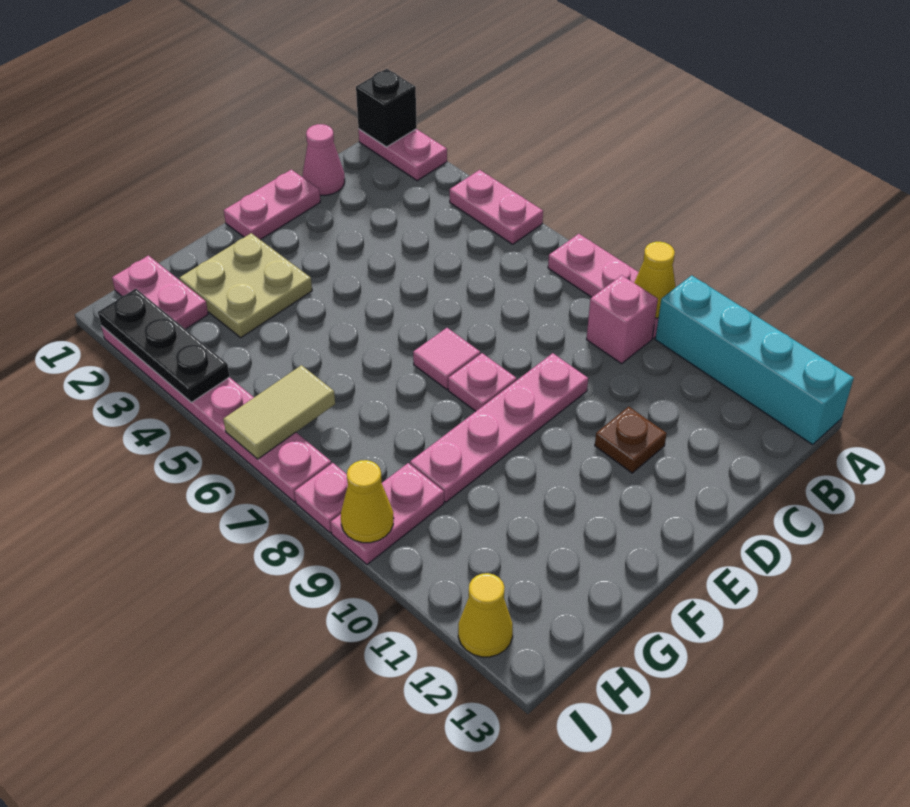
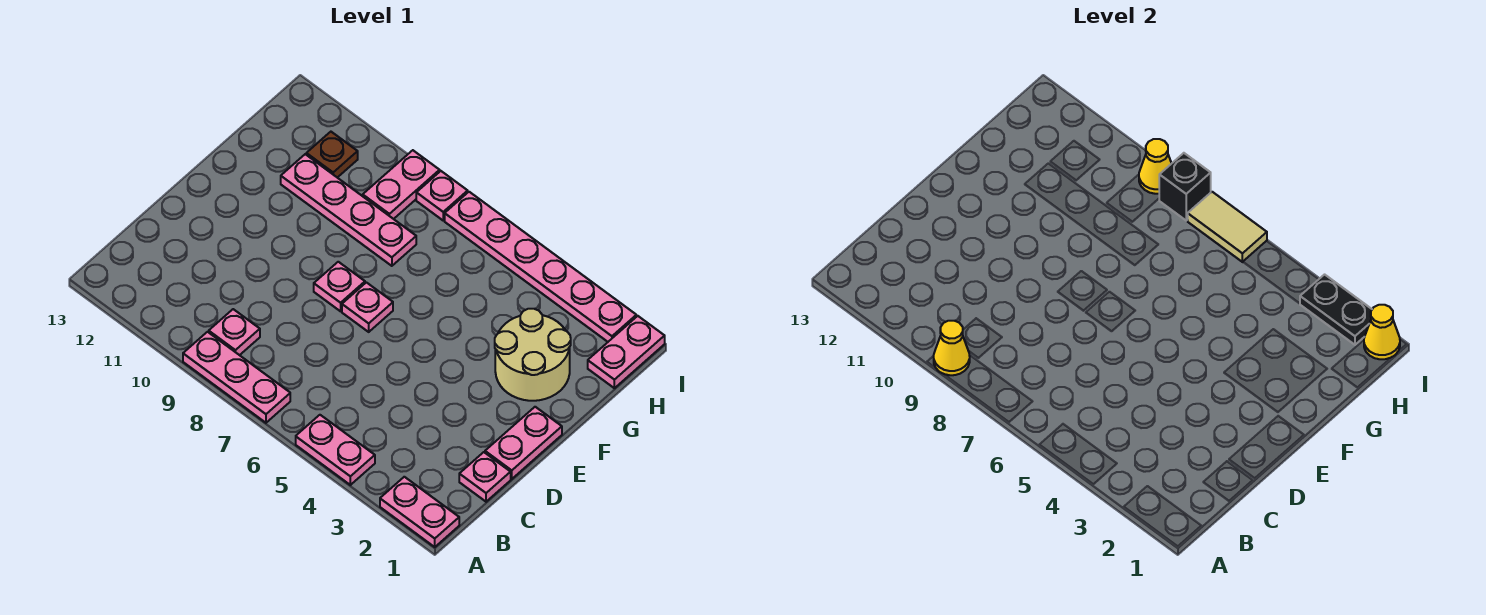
black 1x1 brick [356,69,417,147] -> black 1x1 brick moved to [1159,153,1211,220]
cyan 1x4 brick [655,275,854,445] -> none
pink 1x1 brick [587,275,658,364] -> pink 1x1 plate [209,309,260,355]
pink 1x1 cone [302,124,345,195] -> pink 1x1 plate [459,452,511,502]
pink 1x4 plate [410,353,588,502] -> pink 1x4 plate turned to [281,154,416,266]
brown 1x1 plate [595,407,667,473] -> brown 1x1 plate moved to [306,132,358,178]
pink 1x1 tile [413,328,480,389] -> pink 1x1 plate [342,282,393,332]
tan 2x2 plate [180,233,312,338] -> tan 2x2 round brick [495,309,571,401]
pink 1x2 plate [112,256,208,329] -> pink 1x2 plate turned to [588,316,665,388]
tan 1x2 tile [223,365,335,459] -> tan 1x2 tile turned to [1188,192,1267,262]
black 1x3 plate [98,289,230,402] -> black 1x2 plate [1300,275,1372,345]
yellow 1x1 cone [458,573,513,657] -> yellow 1x1 cone moved to [1364,305,1400,359]

